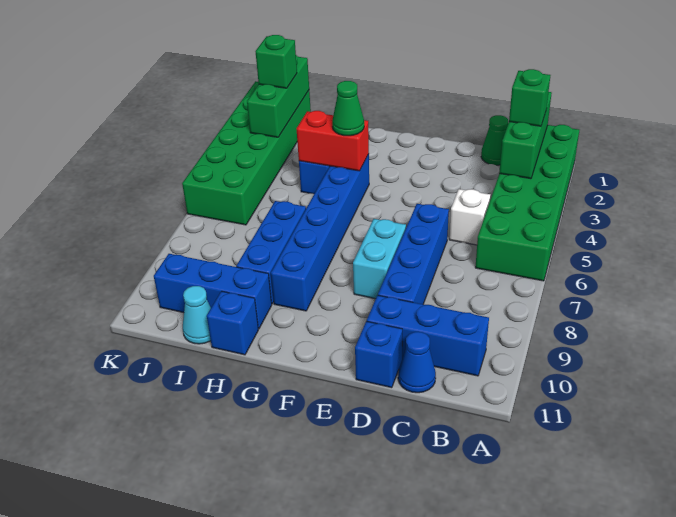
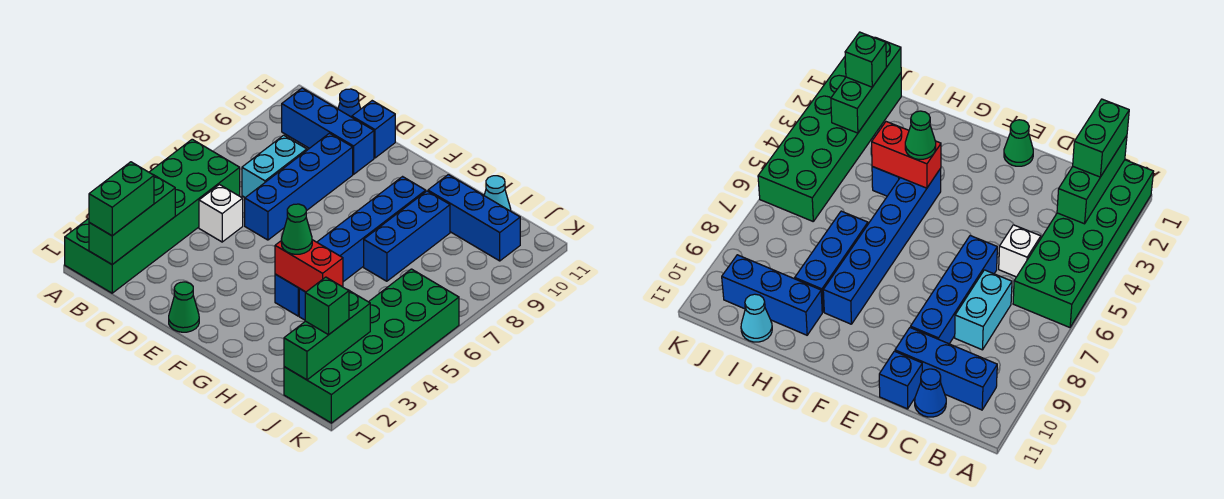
green 1x1 brick [509,69,550,126] -> green 1x2 brick [89,162,154,236]
green 1x1 cone [481,115,508,165] -> green 1x1 cone moved to [169,282,199,332]
cyan 1x2 brick [353,219,406,299] -> cyan 1x2 brick moved to [242,135,307,198]
blue 1x1 brick [207,291,258,355] -> none

